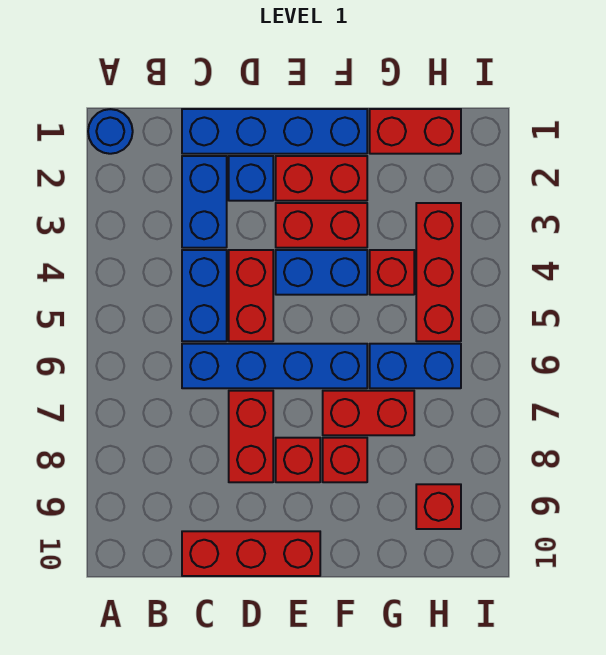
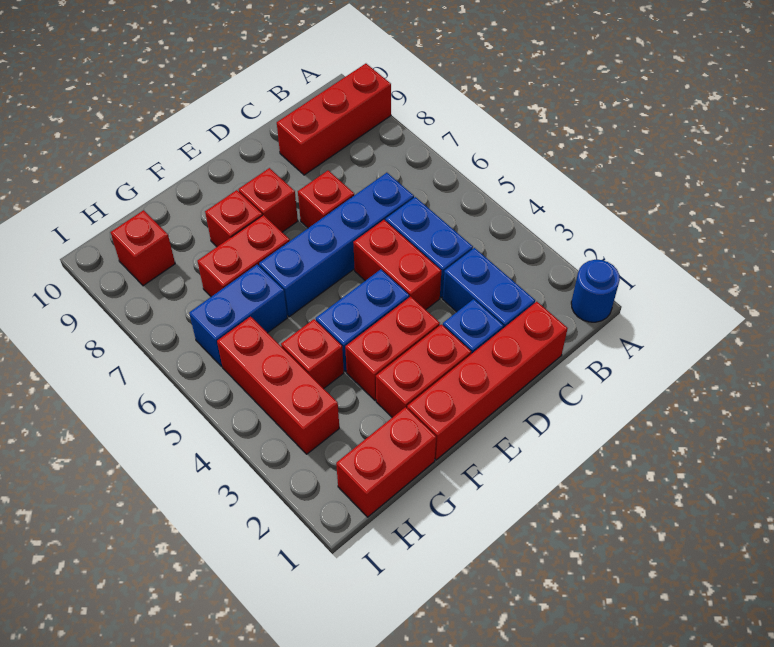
blue 1x4 brick [182,109,367,154] -> red 1x4 brick [407,302,568,460]
red 1x3 brick [182,531,320,576] -> red 1x3 brick moved to [277,64,391,175]
red 1x2 brick [229,391,273,482] -> red 1x1 brick [298,171,354,228]

